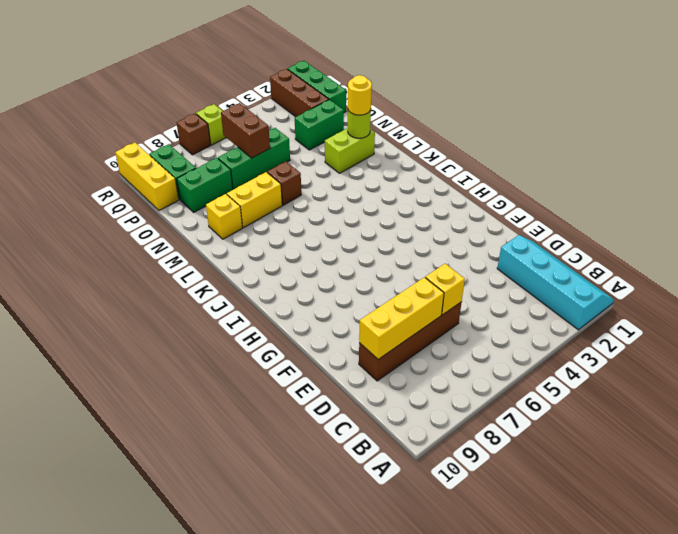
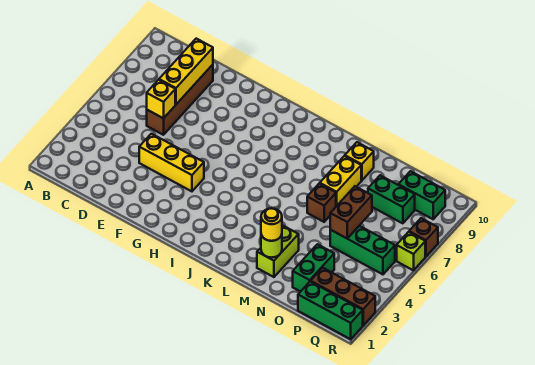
cyan 2x4 slope [497,235,614,330] -> none
green 1x3 brick [218,128,290,190] -> green 1x3 brick turned to [330,226,395,274]
brown 1x2 brick [221,103,270,158] -> brown 1x2 brick turned to [330,186,372,239]
green 1x2 brick [177,158,233,212] -> green 1x2 brick turned to [368,175,415,223]
yellow 1x3 brick [115,143,179,210] -> yellow 1x3 brick moved to [139,134,204,191]

